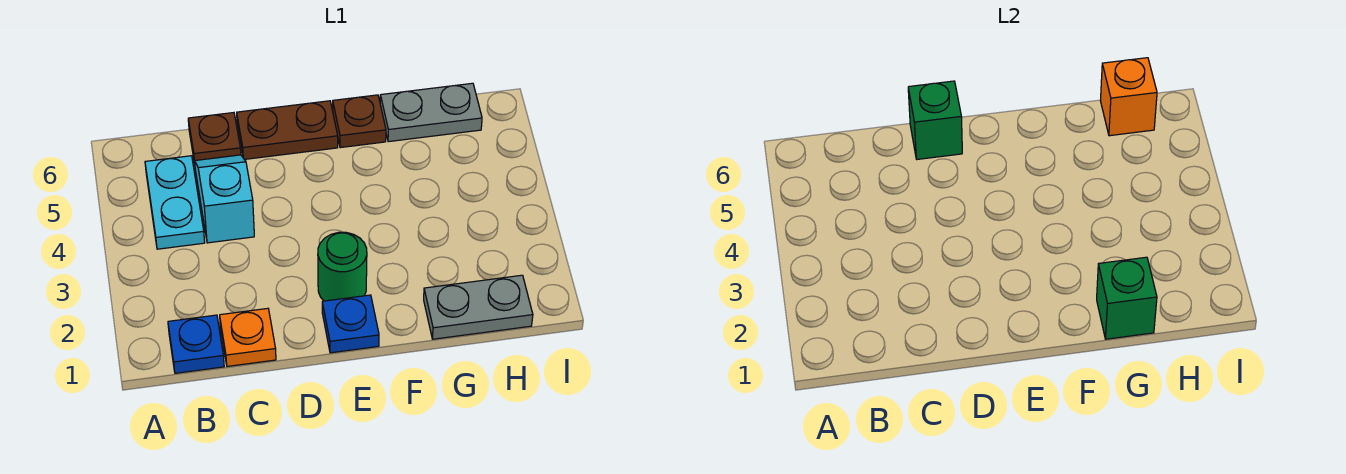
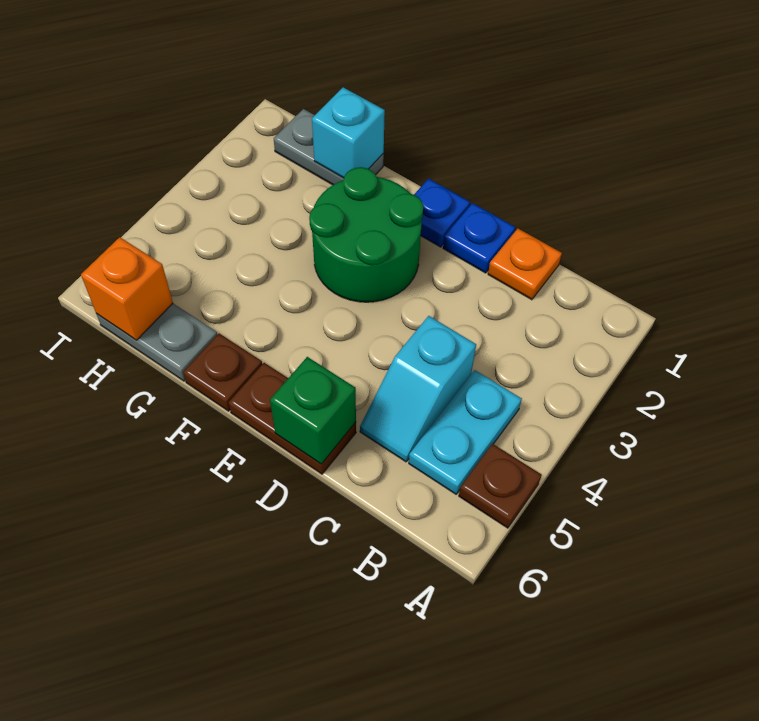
blue 1x1 plate [168,315,224,373] -> blue 1x1 plate moved to [443,203,515,273]
brown 1x1 plate [188,113,241,164] -> brown 1x1 plate moved to [459,444,541,528]
green 1x1 round brick [318,232,367,301] -> green 2x2 round brick [309,167,423,302]
green 1x1 brick [1097,257,1157,339] -> cyan 1x1 brick [312,87,385,178]

